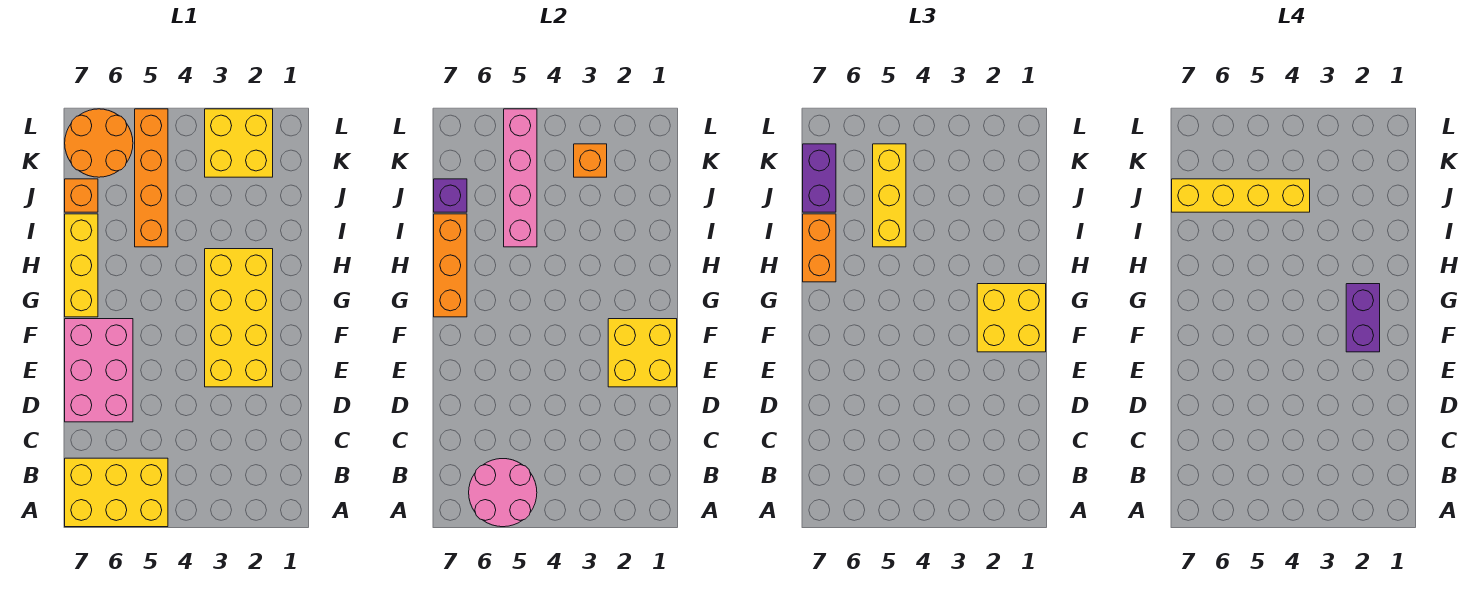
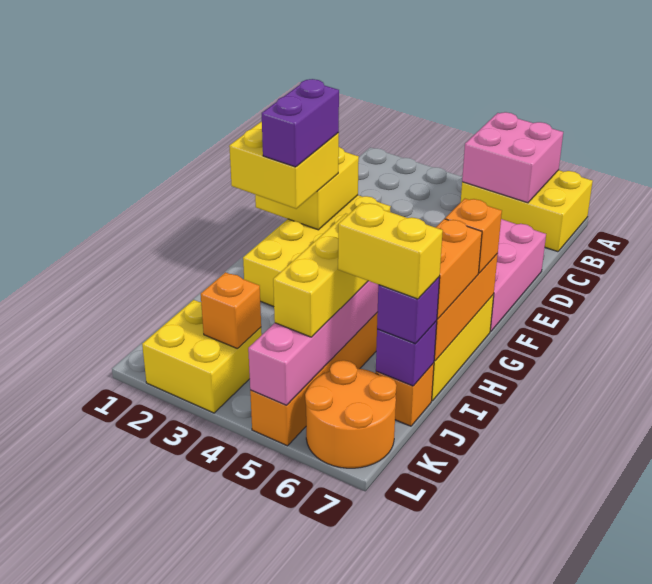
pink 2x2 round brick [469,459,537,527] -> pink 2x2 brick [462,112,563,203]
none -> orange 1x1 brick [445,199,502,273]
yellow 1x4 brick [1172,179,1310,212] -> yellow 1x2 brick [338,203,443,299]
purple 1x2 brick [803,144,836,212] -> purple 1x1 brick [377,277,440,344]

